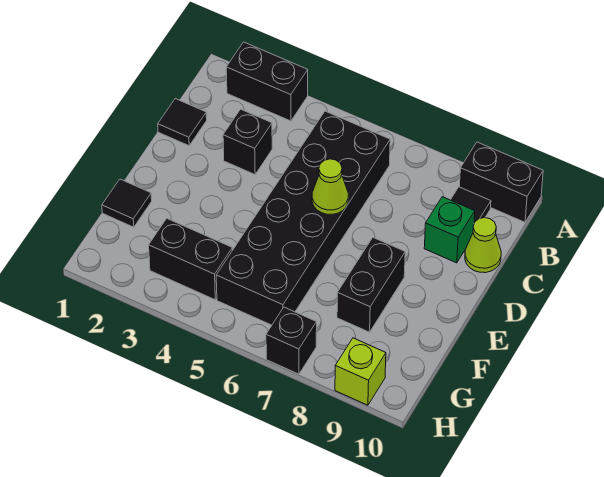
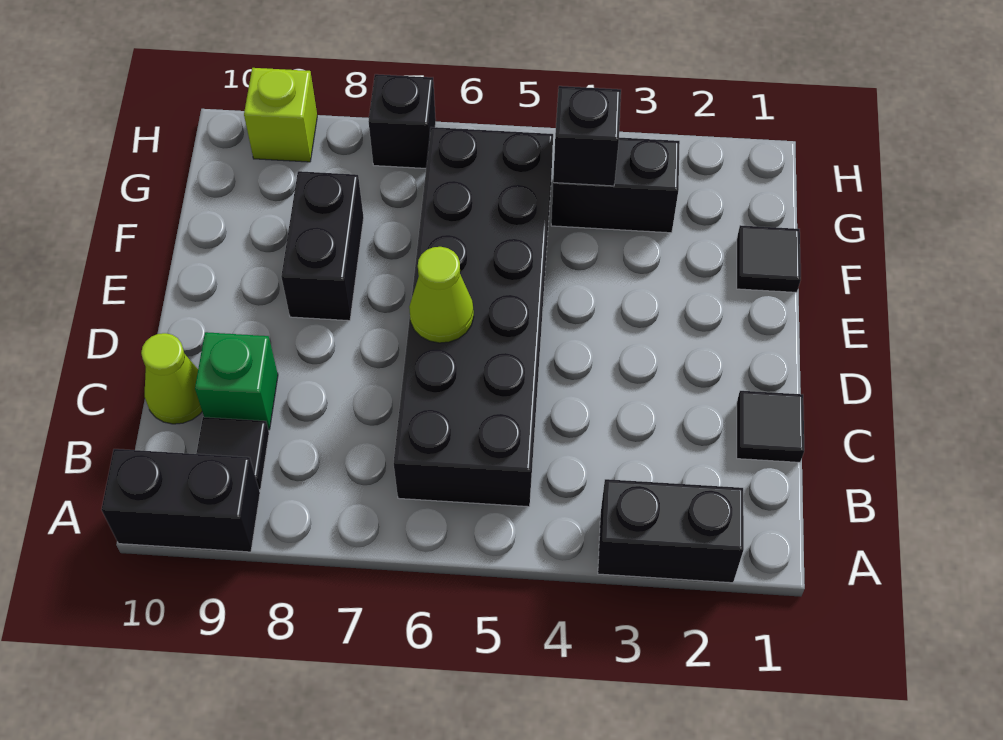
black 1x1 brick [223,109,272,174] -> black 1x1 brick moved to [553,86,621,186]

